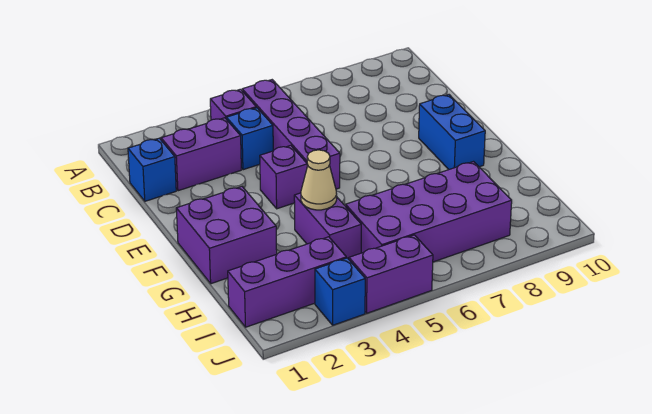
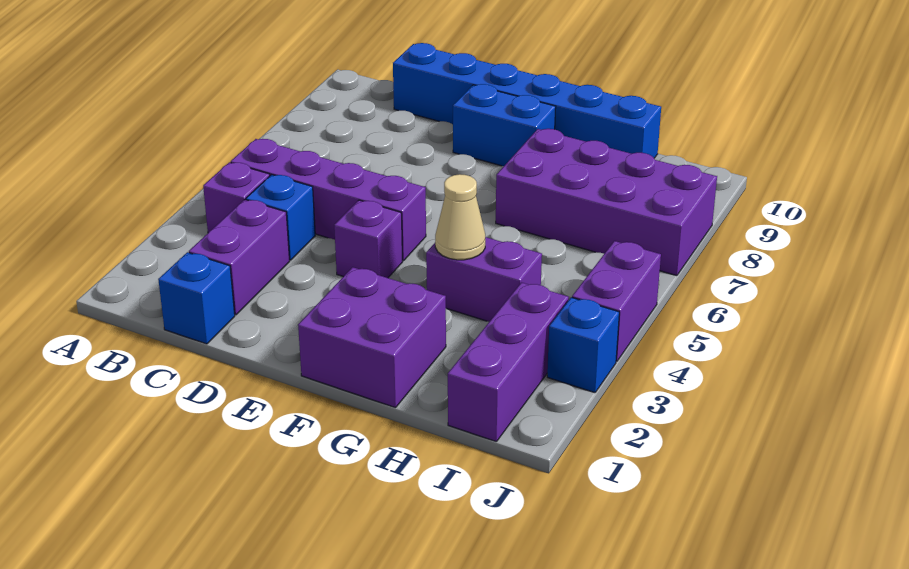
none -> blue 1x6 brick [393,43,661,158]
purple 2x4 brick [346,162,512,262] -> purple 2x4 brick turned to [496,129,717,276]

